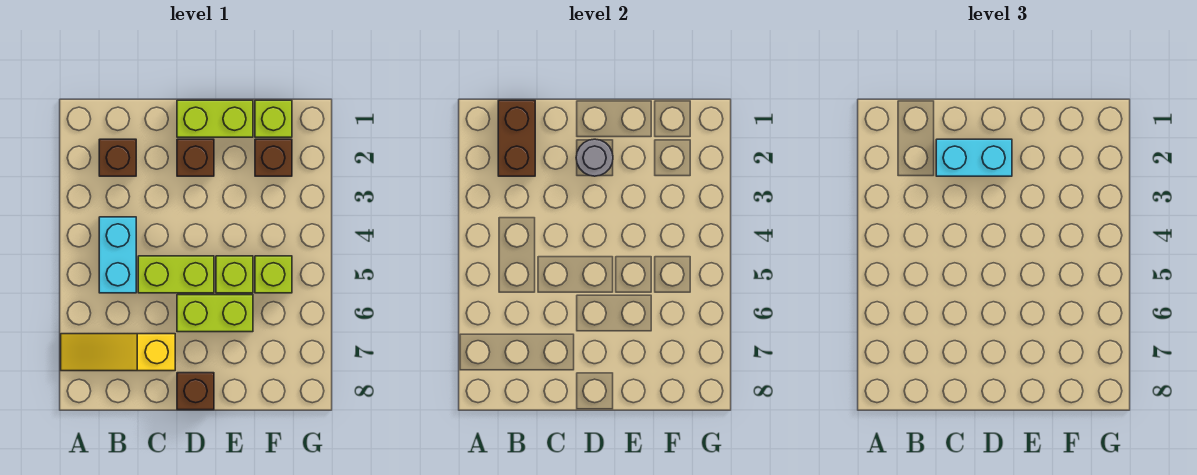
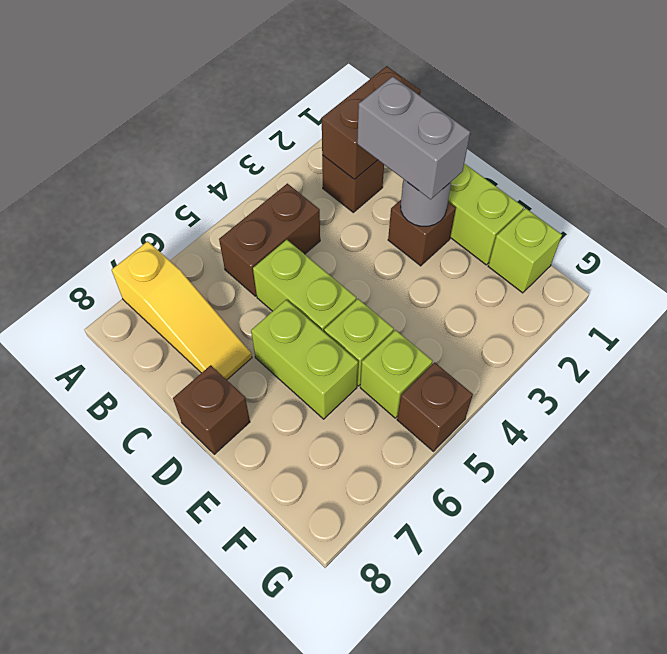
yellow 1x3 slope [61,334,175,371] -> yellow 1x3 slope turned to [112,241,252,380]
cyan 1x2 brick [99,217,136,293] -> brown 1x2 brick [219,184,320,296]
cyan 1x2 brick [936,139,1012,176] -> grey 1x2 brick [357,77,470,199]
brown 1x1 brick [255,139,292,176] -> brown 1x1 brick moved to [397,362,473,451]

